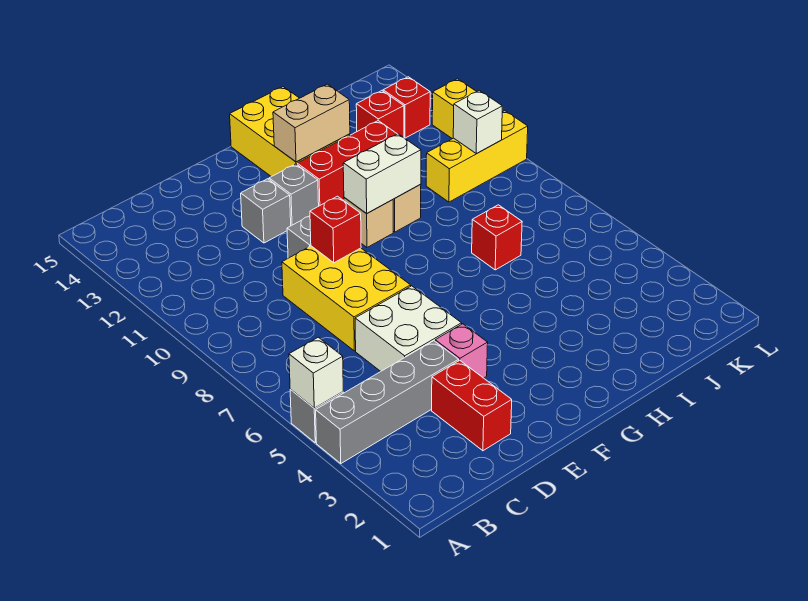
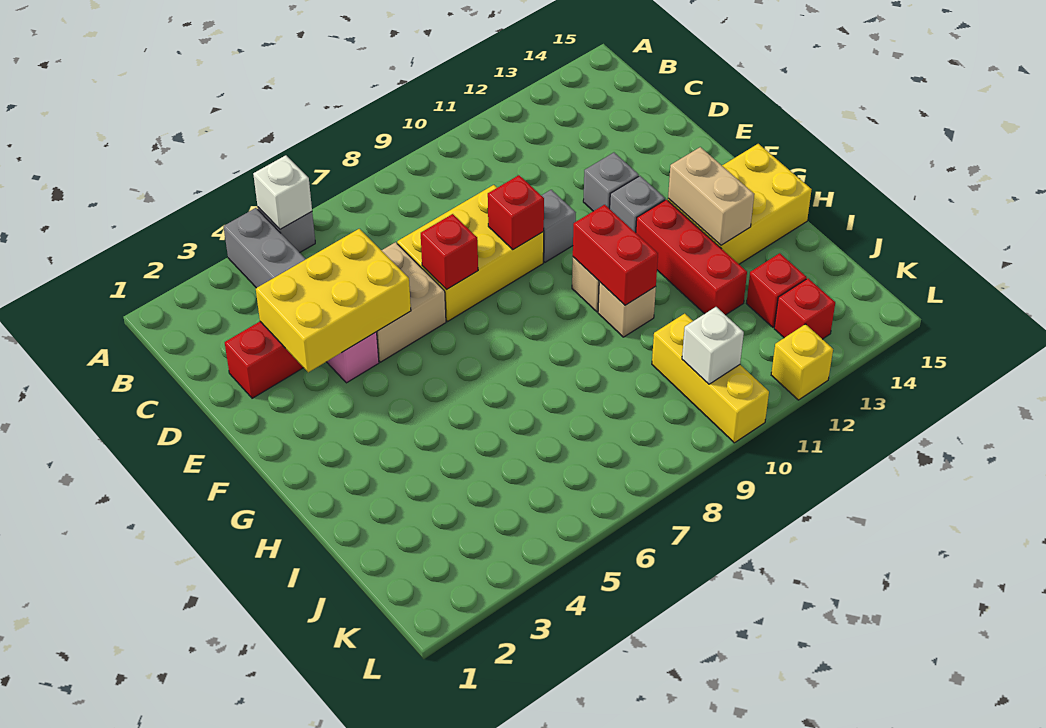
none -> yellow 2x3 brick [256,229,411,372]
white 2x2 brick [355,286,462,371] -> tan 2x2 brick [377,242,446,362]
white 1x2 brick [343,134,421,214] -> red 1x2 brick [573,205,658,305]
red 1x1 brick [472,205,522,270] -> red 1x1 brick moved to [421,214,478,290]

